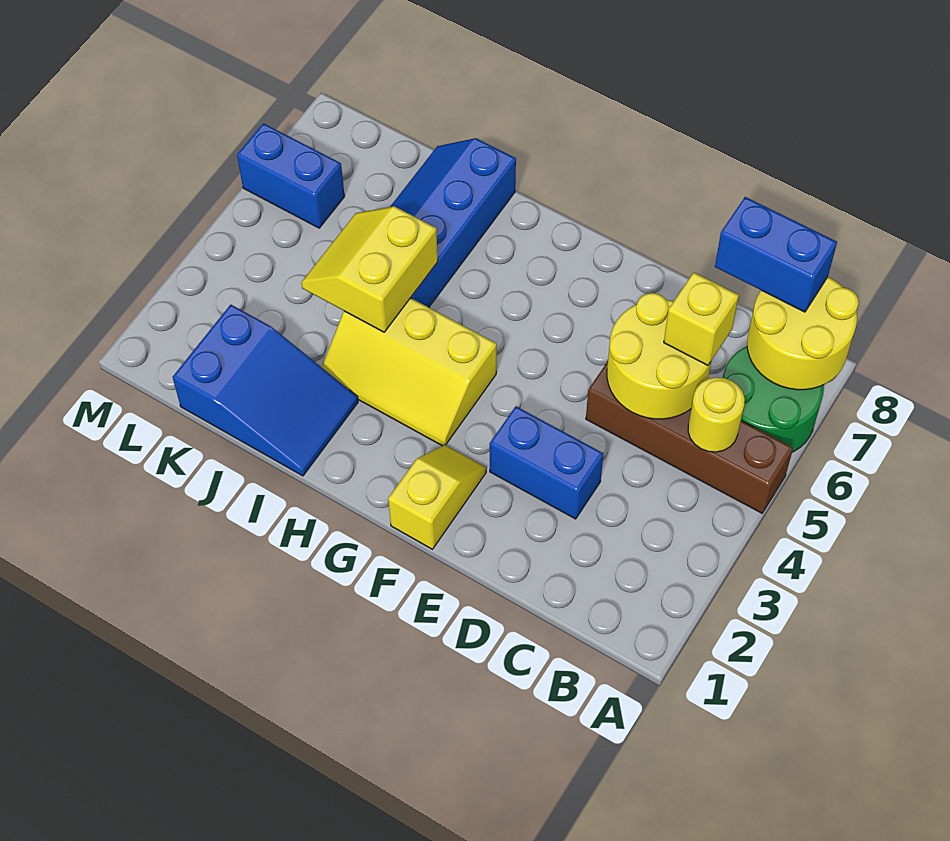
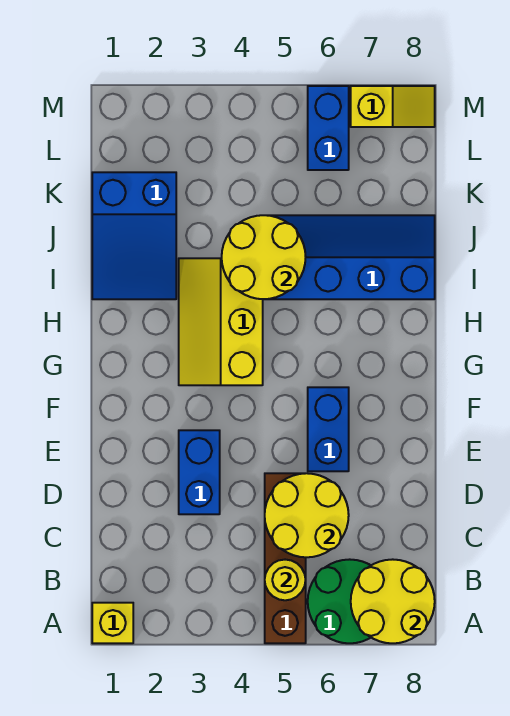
blue 1x2 brick [715,197,837,312] -> blue 1x2 brick moved to [308,387,349,471]
yellow 1x1 brick [664,273,739,365] -> yellow 1x1 brick moved to [92,603,133,643]
yellow 1x2 slope [388,445,486,549] -> yellow 1x2 slope moved to [351,86,435,127]
yellow 2x2 slope [301,206,438,332] -> yellow 2x2 round brick [222,215,306,299]

